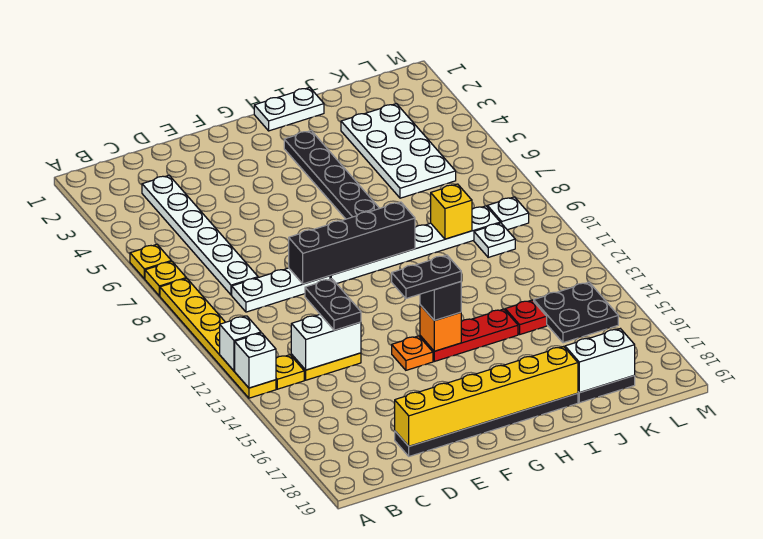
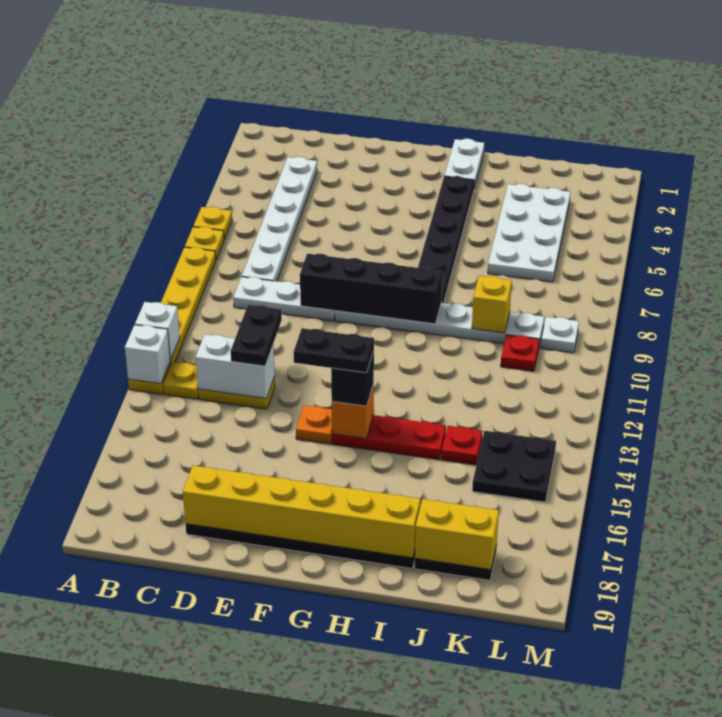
white 1x2 plate [254,87,324,131] -> white 1x2 plate turned to [444,139,484,187]
white 1x2 brick [565,329,635,393] -> yellow 1x2 brick [415,499,499,570]
white 1x1 plate [474,223,515,257] -> red 1x1 plate [501,335,540,371]

